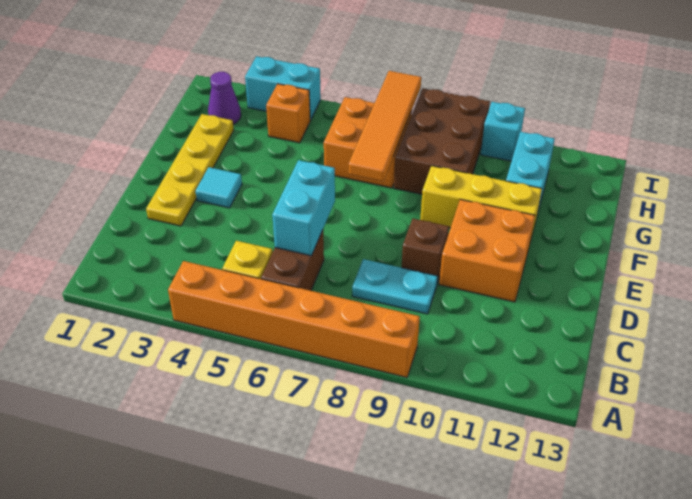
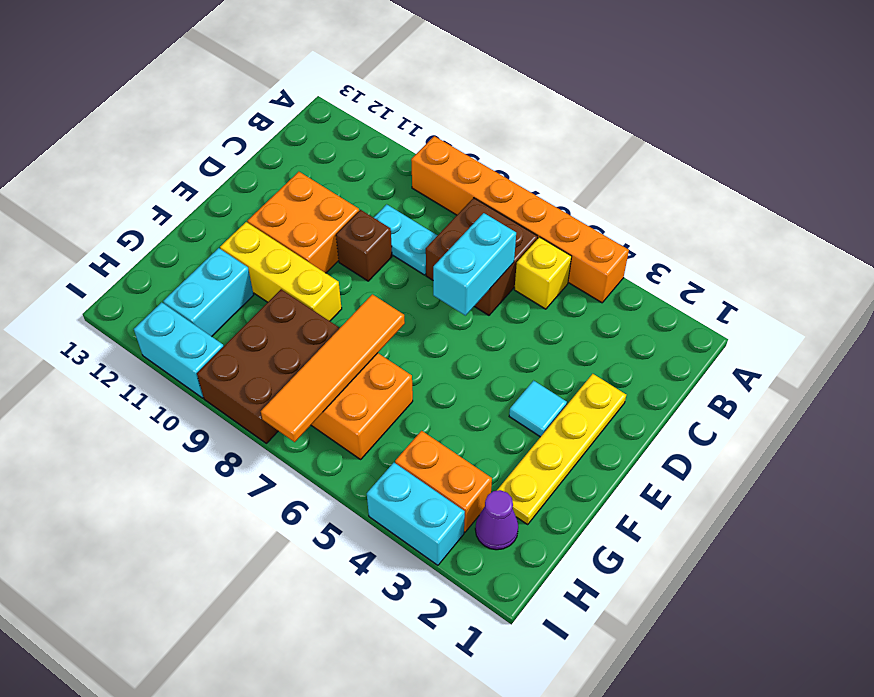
brown 1x2 brick [261,230,324,291] -> brown 2x2 brick [426,198,538,315]
orange 1x1 brick [266,84,310,143] -> orange 1x2 brick [395,431,492,532]
cyan 1x1 brick [481,102,525,161] -> cyan 1x2 brick [134,302,224,398]

